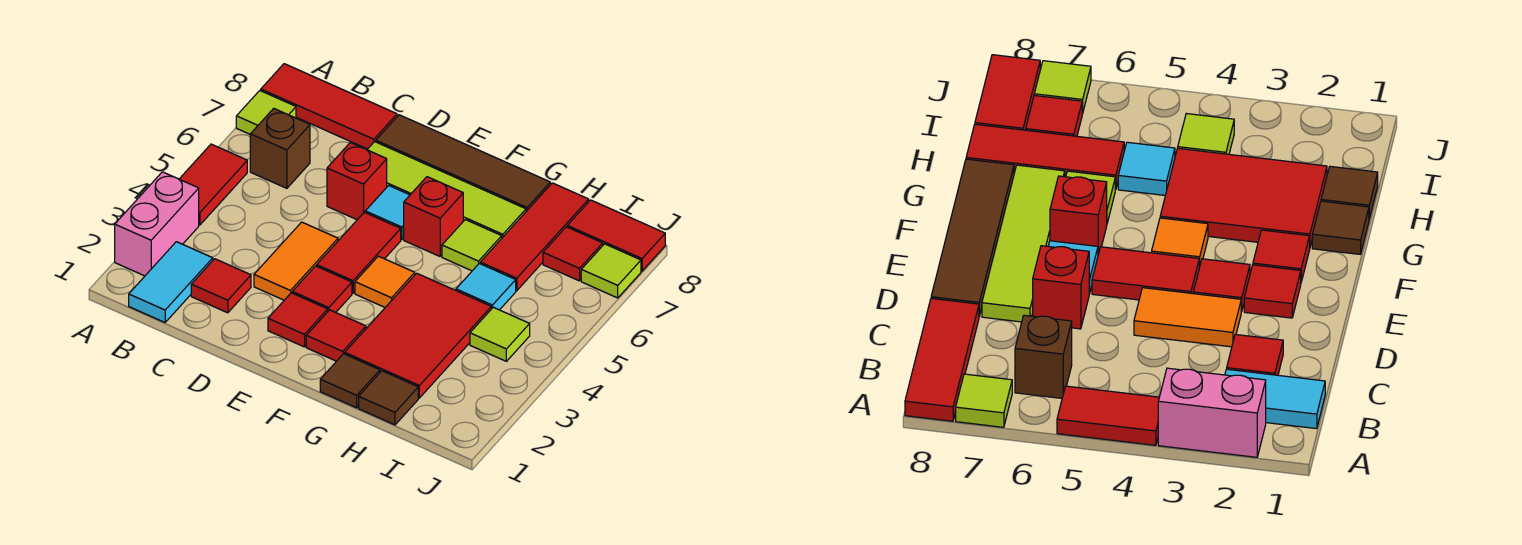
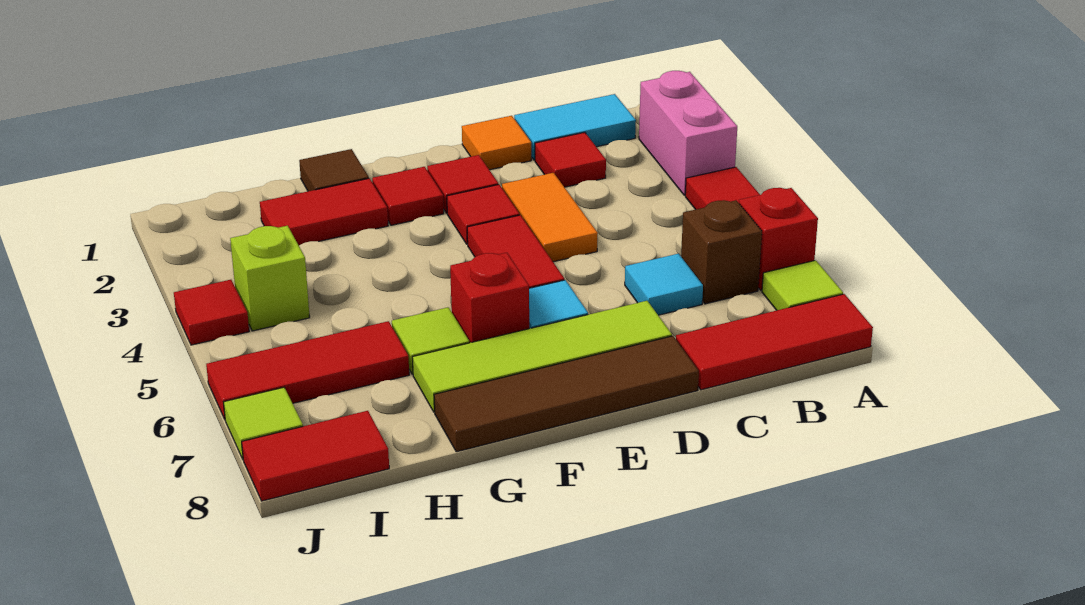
cyan 1x2 tile [129,242,213,322] -> cyan 1x2 tile turned to [514,94,636,160]
red 1x1 brick [327,143,387,220] -> red 1x1 brick moved to [739,188,818,290]
orange 1x1 tile [355,256,415,307] -> orange 1x1 tile moved to [462,116,531,170]
red 2x3 tile [345,273,491,398] -> red 1x2 tile [260,178,388,245]
brown 1x1 tile [359,371,418,425] -> none
cyan 1x1 tile [456,263,516,310] -> cyan 1x1 tile moved to [625,254,703,315]
red 1x3 tile [480,183,589,291] -> red 1x3 tile turned to [206,321,409,419]
lime 1x1 tile [470,307,530,361] -> lime 1x1 brick [230,226,310,331]
red 1x1 tile [543,227,603,281] -> red 1x1 tile moved to [174,280,249,345]

